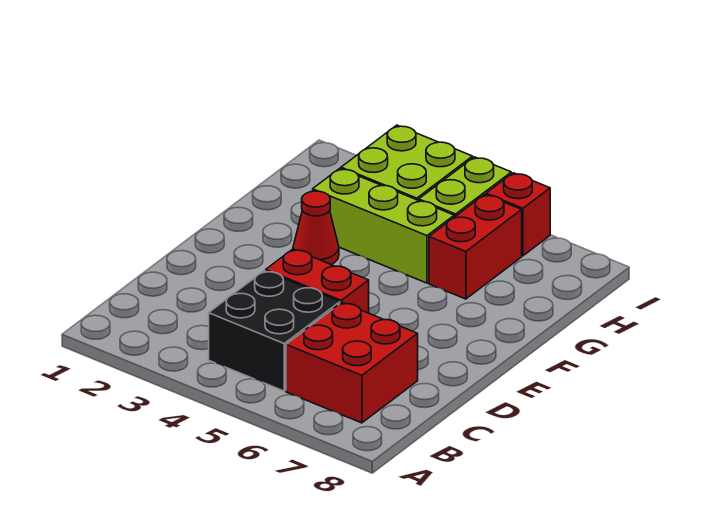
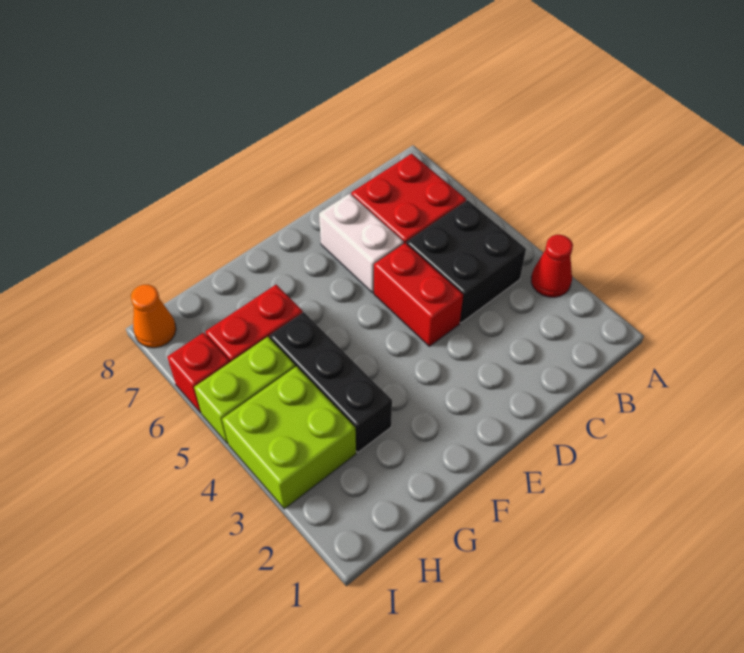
none -> white 1x2 brick [319,193,404,293]
red 1x1 cone [293,191,339,265] -> red 1x1 cone moved to [531,235,573,297]
lime 1x3 brick [313,168,454,283] -> black 1x3 brick [270,312,392,452]
none -> orange 1x1 cone [131,285,176,348]

